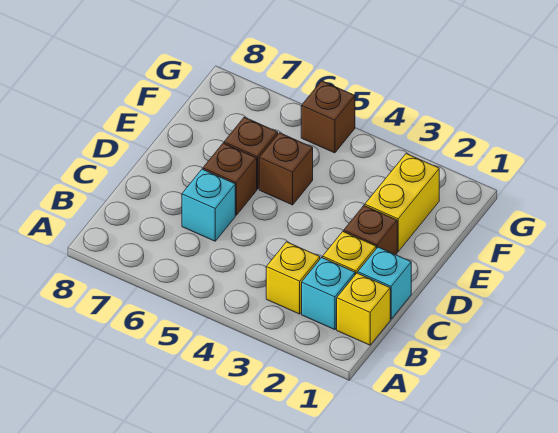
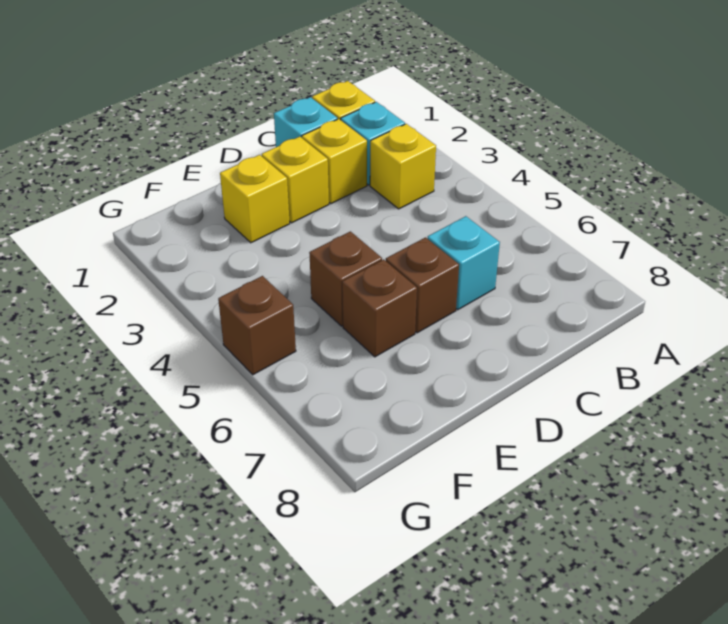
brown 1x1 brick [344,206,397,255] -> yellow 1x1 brick [262,137,329,223]
yellow 1x2 brick [365,154,439,251] -> yellow 1x1 brick [220,155,290,243]

